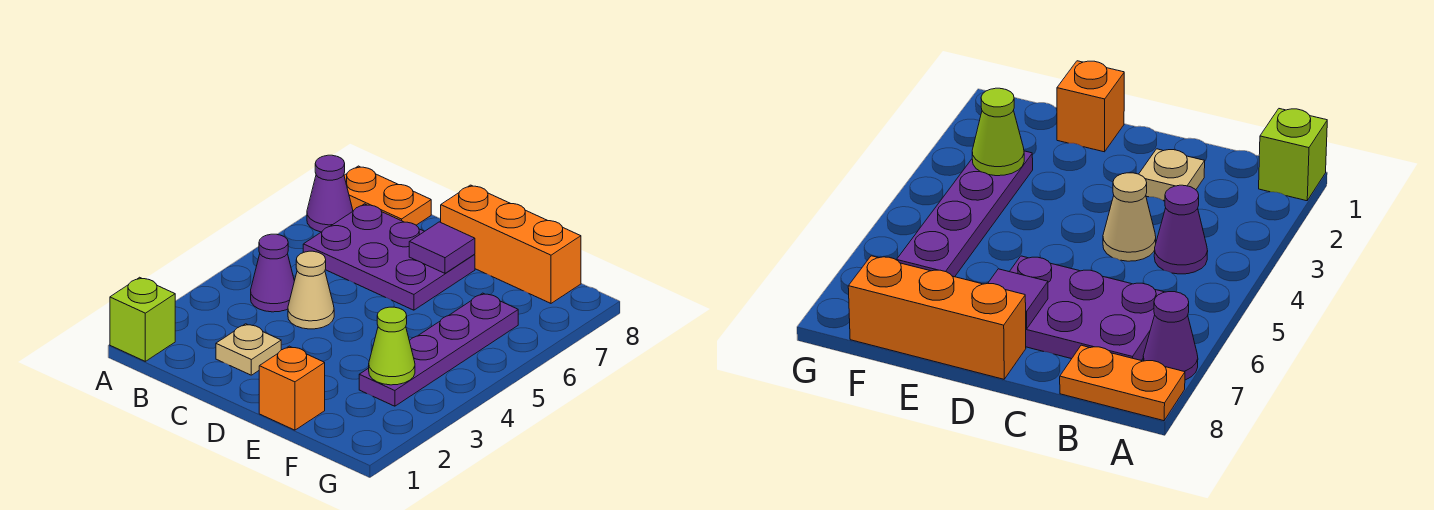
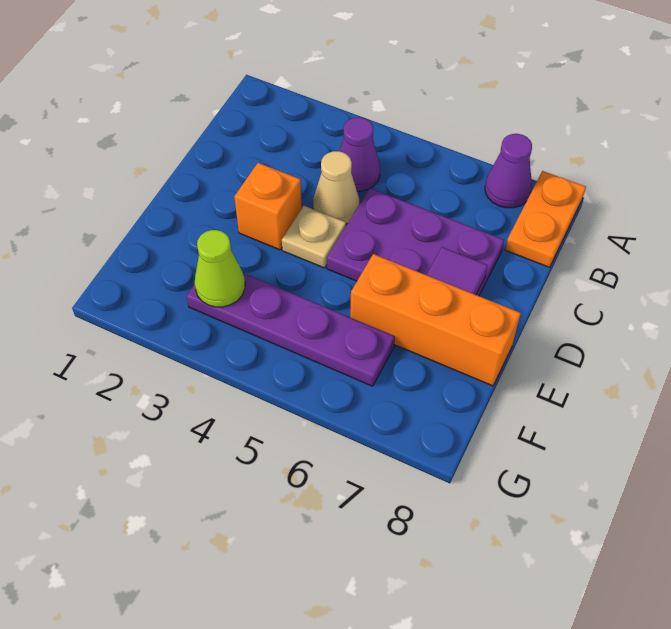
lime 1x1 brick [110,277,175,361] -> none
purple 2x3 plate [303,204,475,310] -> purple 2x3 plate turned to [327,188,504,296]
tan 1x1 plate [216,324,281,375] -> tan 1x1 plate moved to [282,206,346,268]
orange 1x3 brick [441,185,581,303] -> orange 1x3 brick turned to [350,254,521,386]
orange 1x1 brick [259,346,325,430] -> orange 1x1 brick moved to [234,163,302,250]

